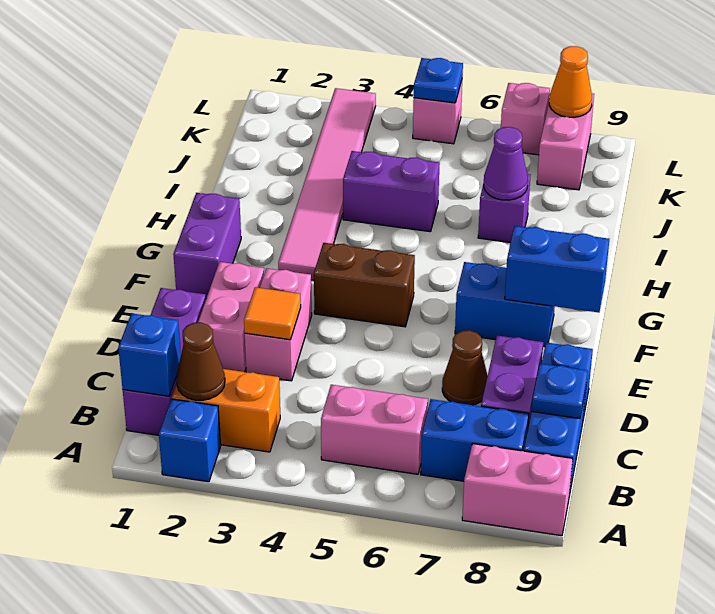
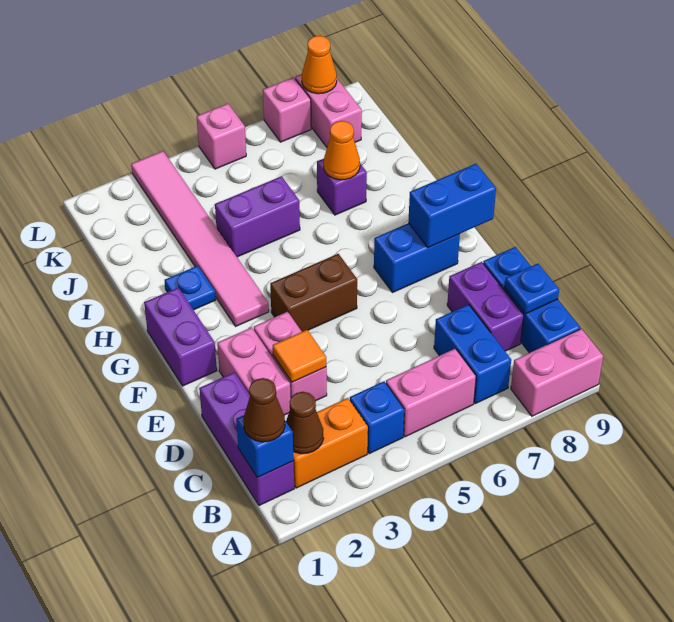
blue 1x1 brick [159,399,221,482] -> blue 1x1 brick moved to [350,381,404,454]
blue 1x2 brick [421,399,529,481] -> blue 1x2 brick turned to [434,304,511,404]
brown 1x1 cone [442,330,488,405] -> brown 1x1 cone moved to [243,378,285,442]
purple 1x1 cone [484,127,528,200] -> orange 1x1 cone [324,121,360,180]
blue 1x1 plate [414,58,463,103] -> blue 1x1 plate moved to [165,266,216,310]

